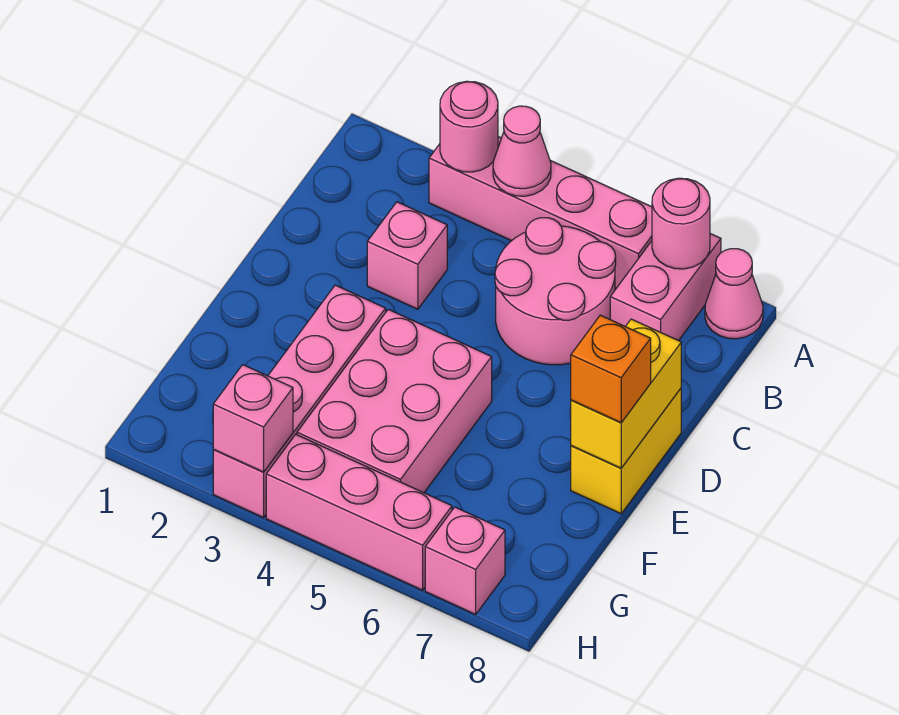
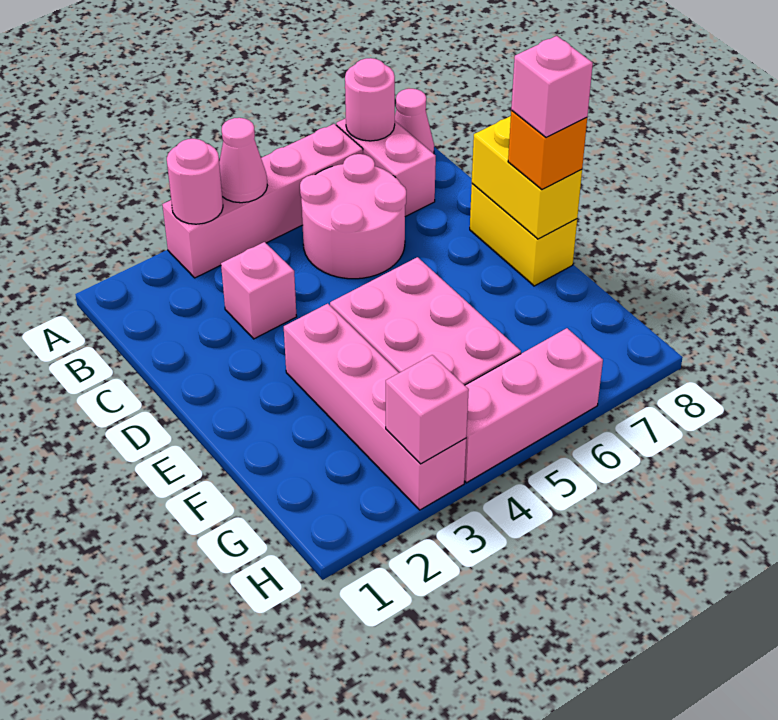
pink 1x1 brick [425,507,505,614] -> pink 1x1 brick moved to [511,36,593,137]

